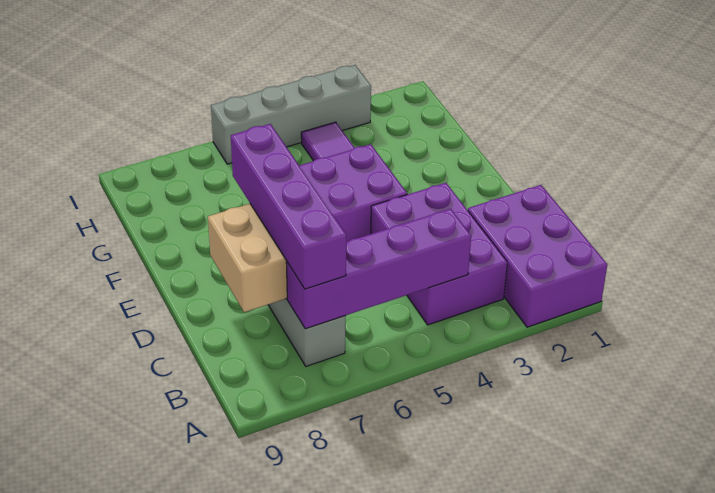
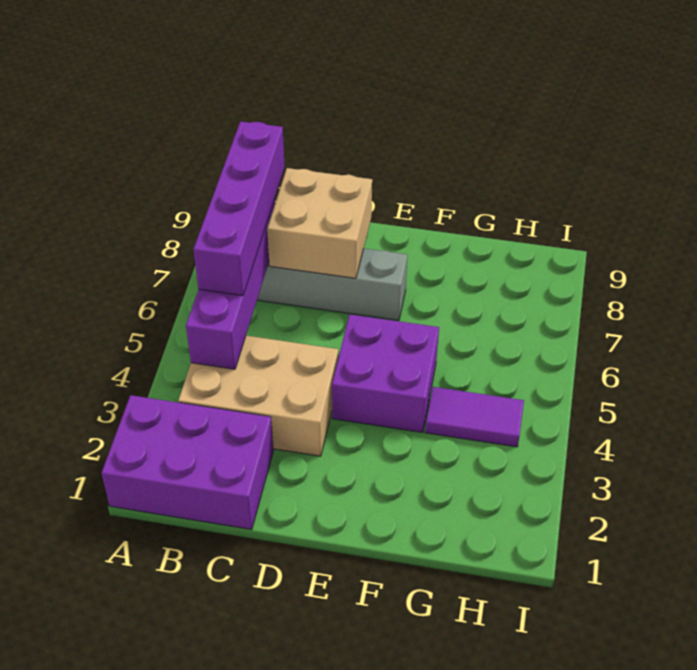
purple 2x3 brick [371,183,507,325] -> tan 2x3 brick [178,336,339,456]
purple 1x4 brick [231,124,346,289] -> purple 1x4 brick turned to [193,121,285,296]
grey 1x4 brick [211,65,371,164] -> none

